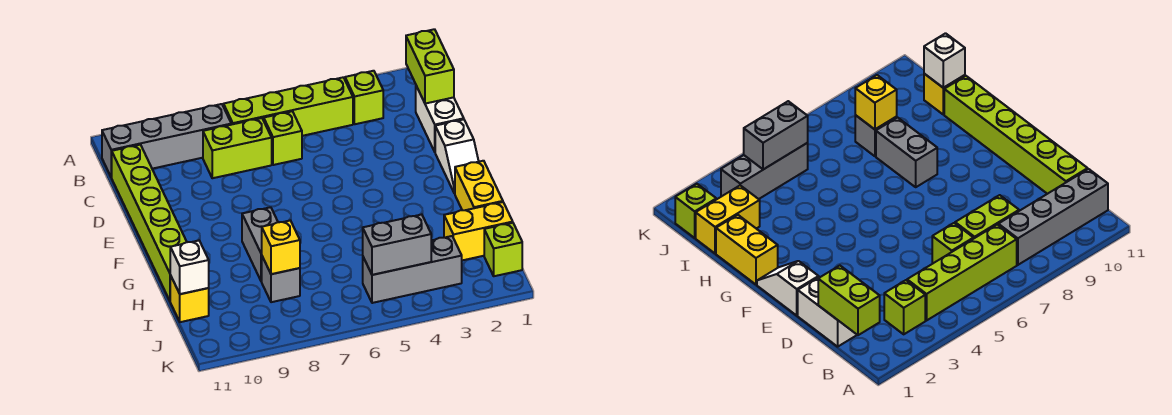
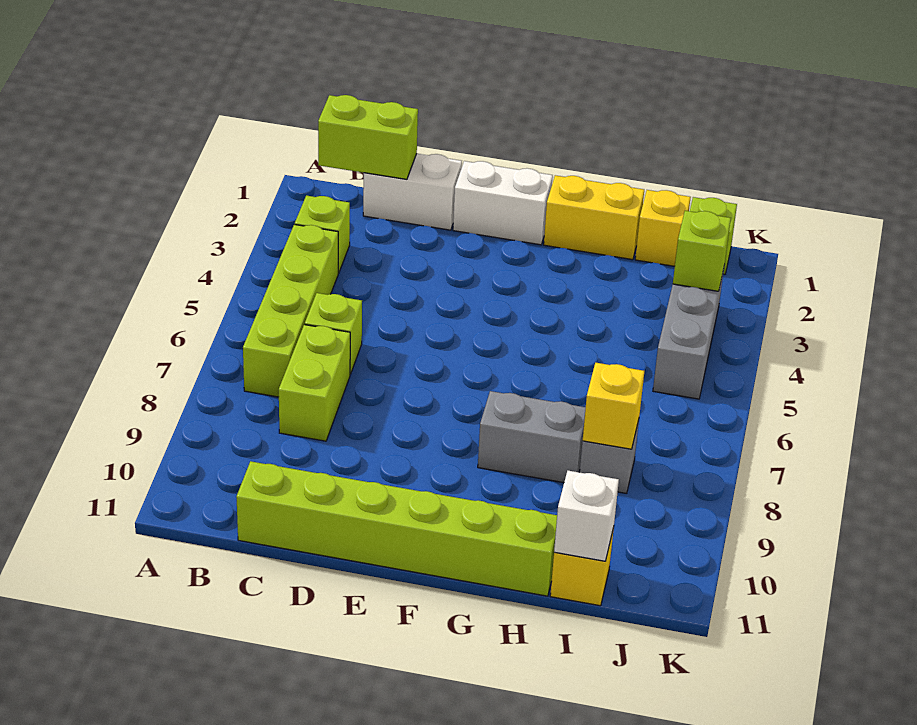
grey 1x4 brick [102,104,231,177] -> none
white 1x2 slope [435,119,479,194] -> white 1x2 brick [453,161,553,245]
yellow 1x2 brick [444,202,513,260] -> yellow 1x1 brick [635,190,691,266]
none -> lime 1x1 brick [673,211,731,291]
grey 1x2 brick [363,215,431,275] -> none

